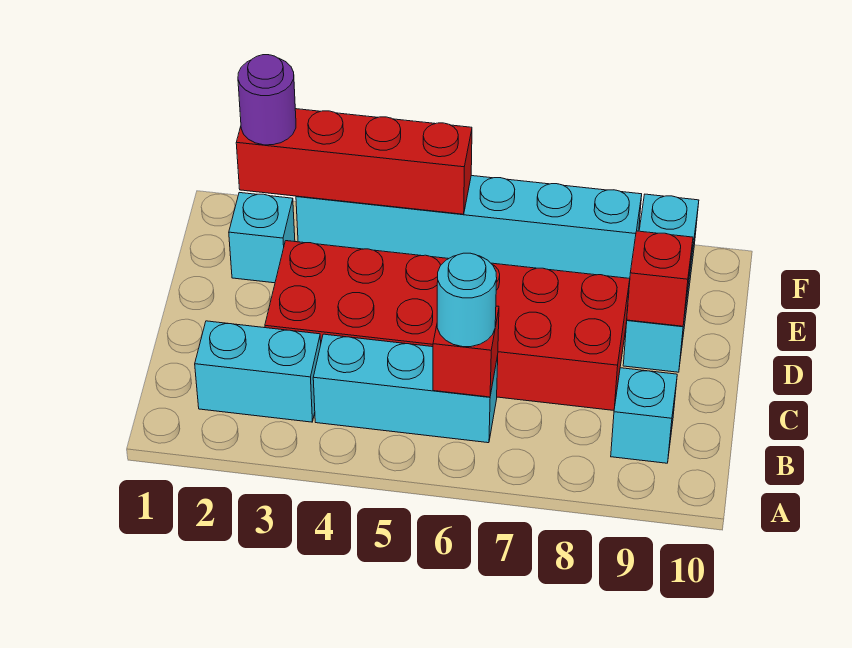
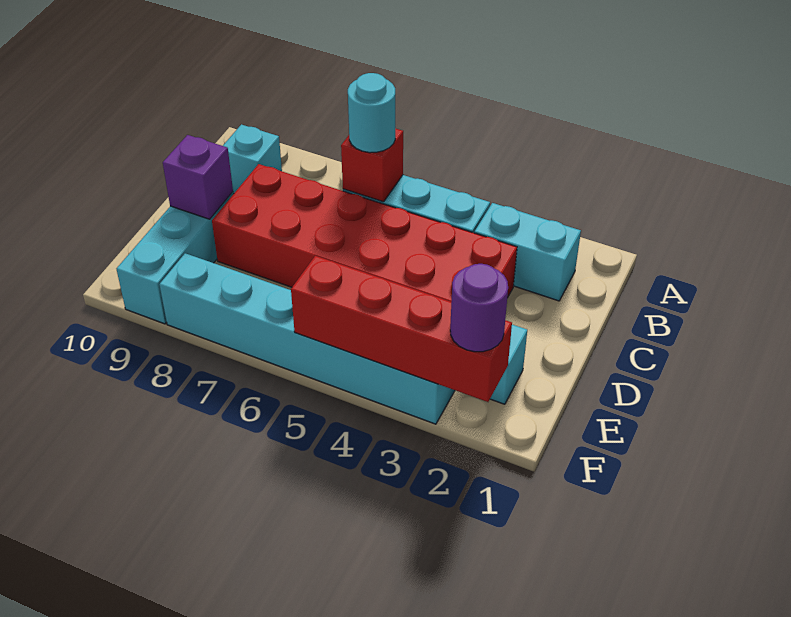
red 1x1 brick [627,231,693,326] -> purple 1x1 brick [163,135,233,219]

